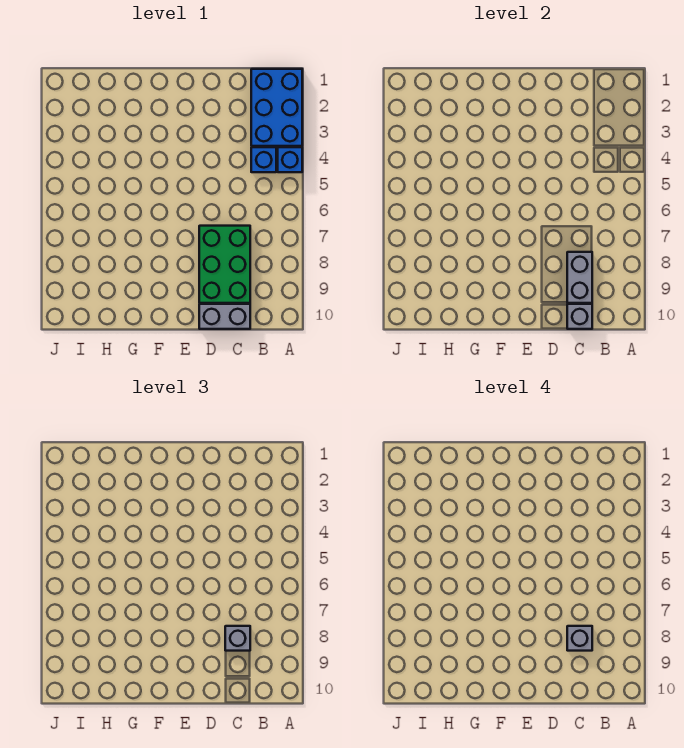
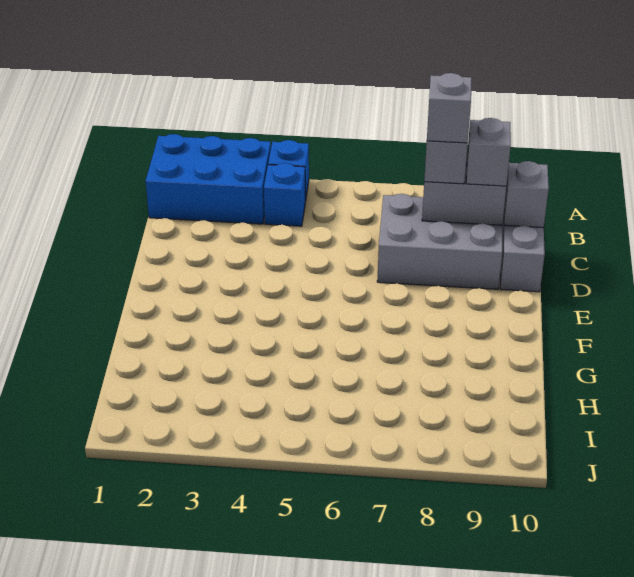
green 2x3 brick [199,226,250,303] -> grey 2x3 brick [377,194,502,289]
none -> grey 1x1 brick [466,118,511,186]

